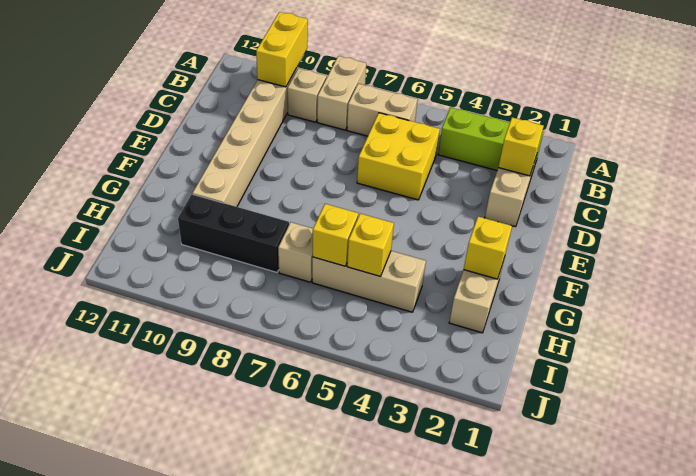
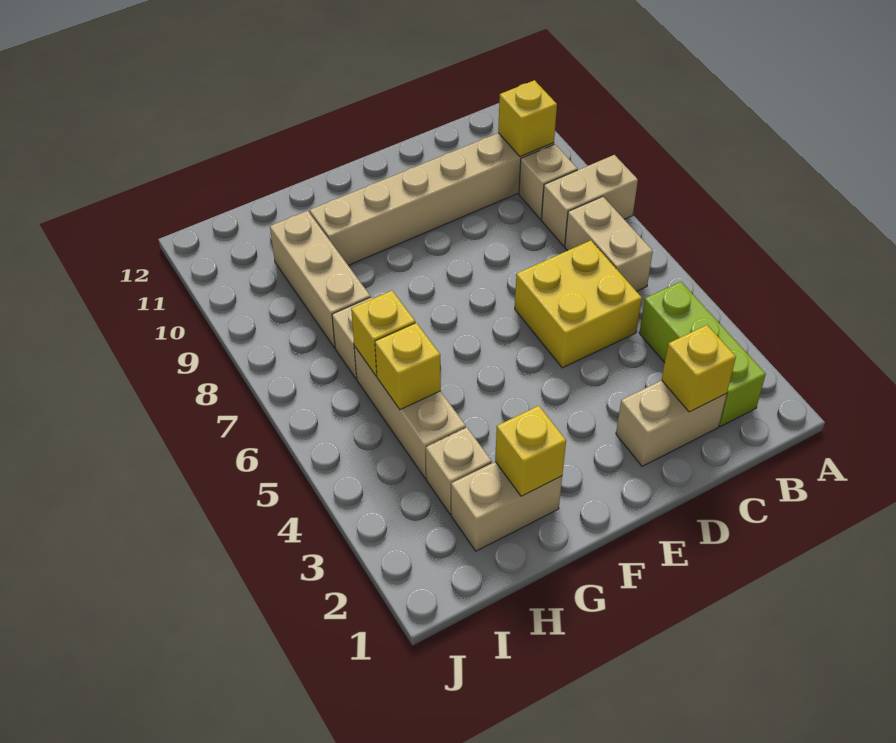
yellow 1x2 brick [256,12,308,87] -> yellow 1x1 brick [498,80,557,157]
none -> tan 1x1 brick [426,427,492,514]
black 1x3 brick [178,194,289,272] -> tan 1x3 brick [270,211,370,348]

